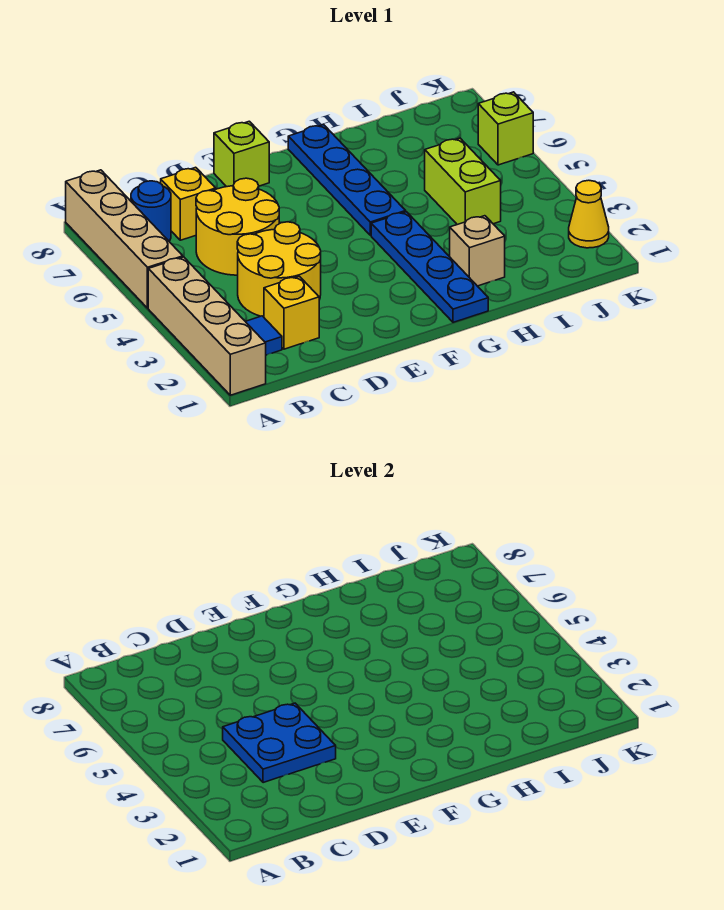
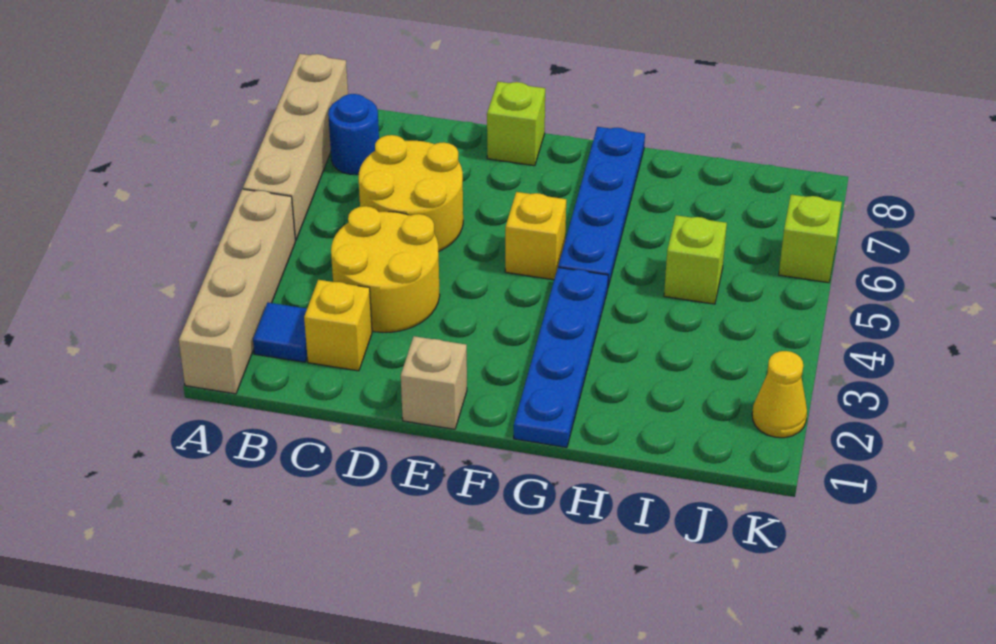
blue 2x2 plate [223,703,336,783] -> none
yellow 1x1 brick [161,167,216,240] -> yellow 1x1 brick moved to [505,192,566,280]
tan 1x1 brick [450,216,505,286] -> tan 1x1 brick moved to [401,336,467,429]
lime 1x2 brick [425,138,501,225] -> lime 1x1 brick [664,215,727,304]

